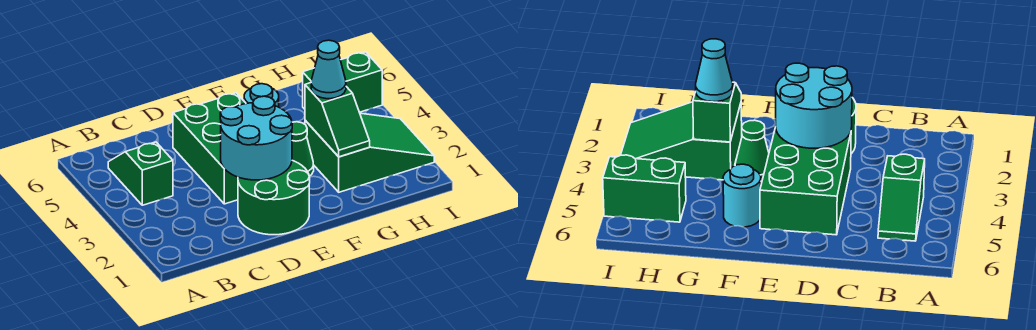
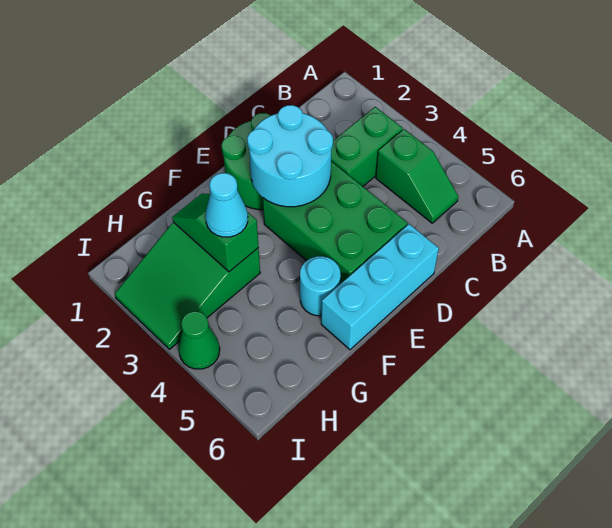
none -> cyan 1x3 brick [321,224,439,350]
green 1x1 cone [292,122,314,176] -> green 1x1 cone moved to [179,311,220,369]
green 1x2 brick [303,52,382,112] -> green 1x2 brick moved to [331,107,403,186]

